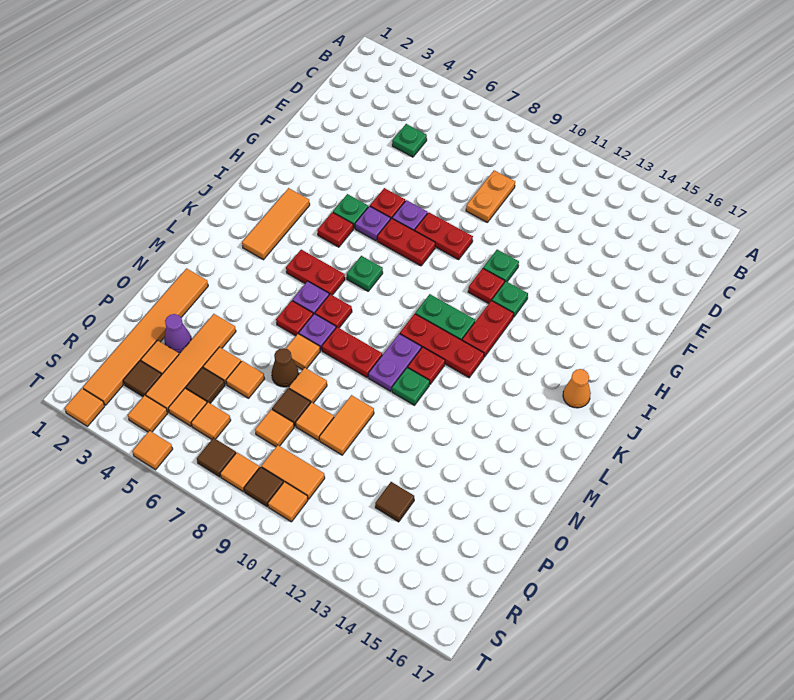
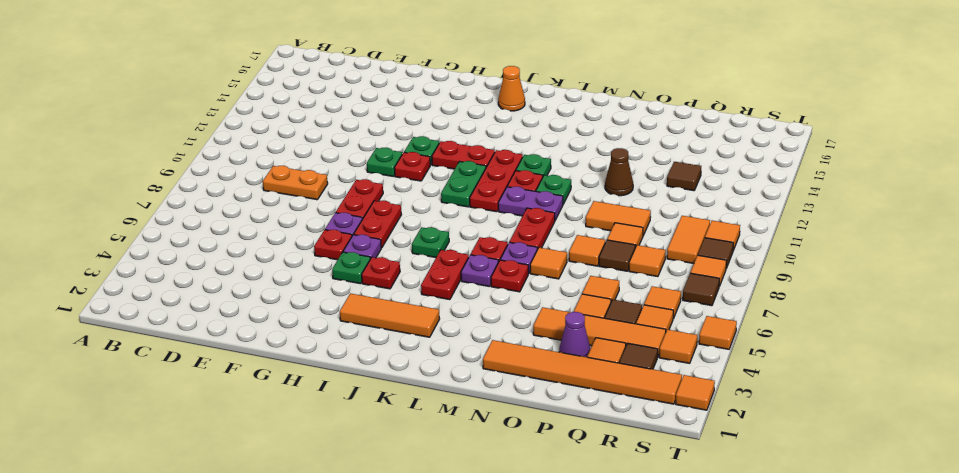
green 1x1 plate [392,124,427,157] -> green 1x1 plate moved to [516,154,551,176]
brown 1x1 cone [272,348,299,387] -> brown 1x1 cone moved to [605,148,633,196]

